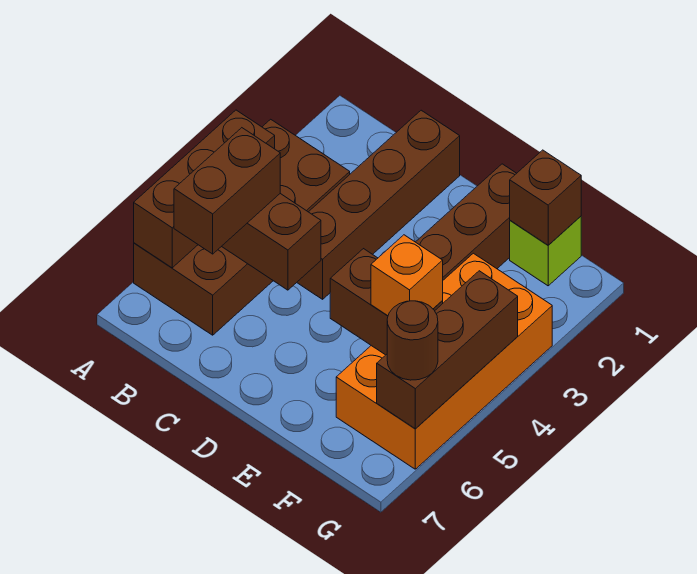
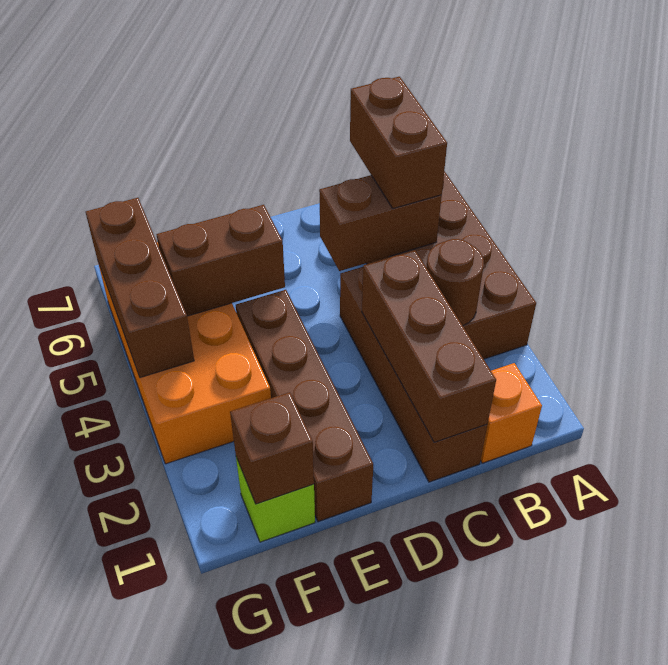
brown 1x3 brick [134,110,275,268] -> brown 1x3 brick moved to [362,250,496,442]
orange 1x1 brick [371,235,443,316] -> orange 1x1 brick moved to [480,363,542,463]
brown 1x1 round brick [387,301,438,380] -> brown 1x1 round brick moved to [426,239,484,326]

